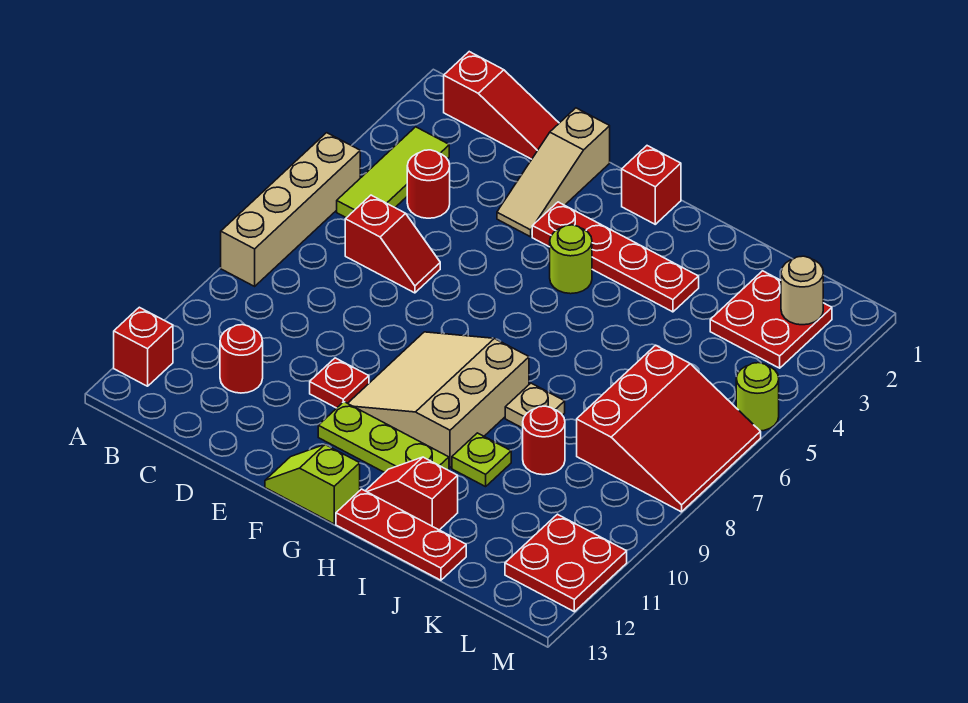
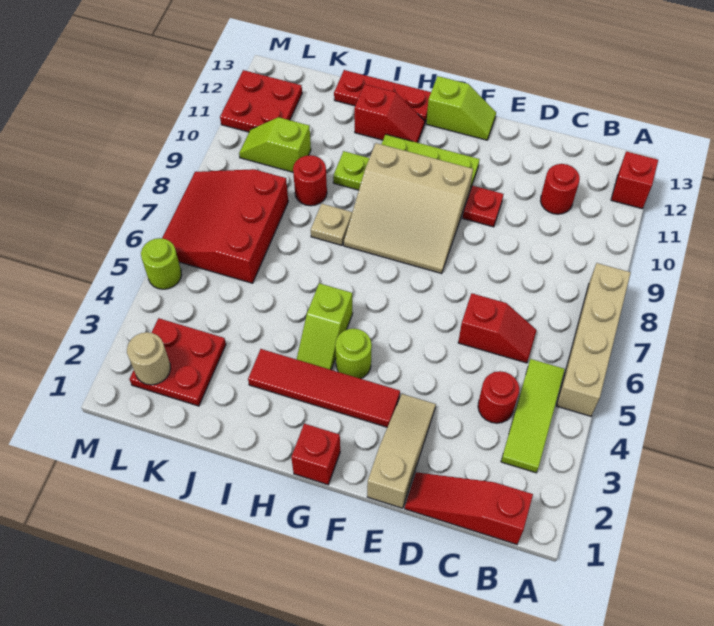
red 1x2 slope [345,195,440,293] -> red 1x2 slope turned to [458,293,537,363]
red 1x4 plate [532,202,699,312] -> red 1x4 tile [248,349,400,427]
tan 3x3 slope [348,332,529,468] -> tan 3x3 slope turned to [344,143,473,274]
none -> lime 1x2 slope [297,283,353,370]
none -> lime 1x2 slope [239,117,311,172]

